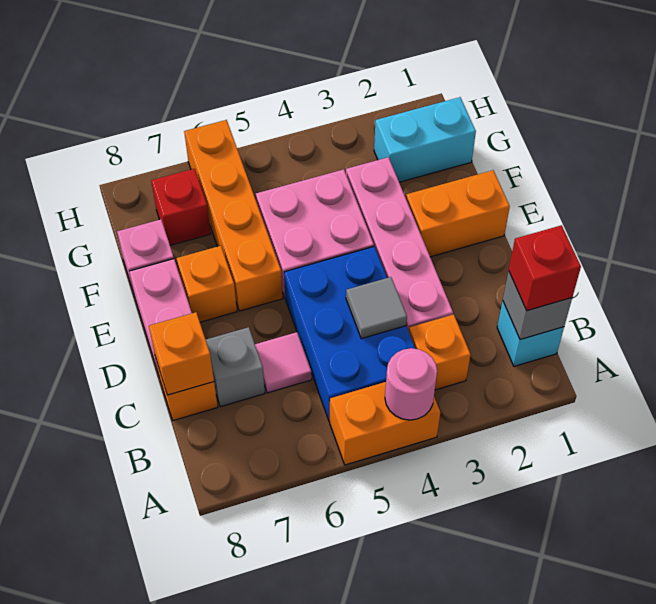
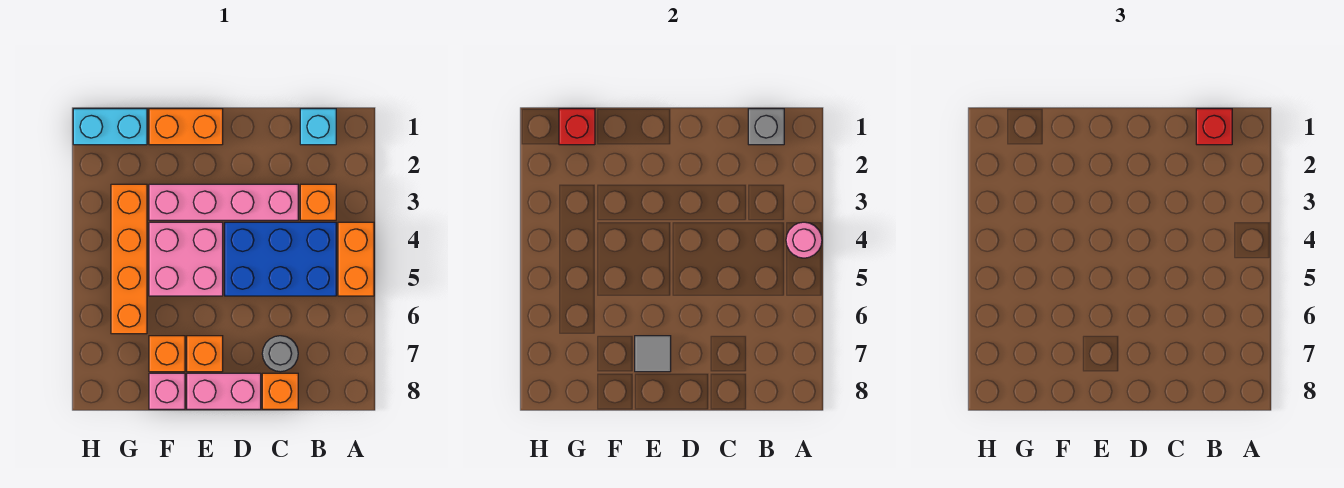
grey 1x1 tile [346,277,407,339] -> grey 1x1 tile moved to [635,336,671,372]
pink 1x1 tile [255,332,312,393] -> none
grey 1x1 brick [206,327,265,407] -> grey 1x1 round brick [262,336,298,372]
orange 1x1 brick [149,312,214,395] -> orange 1x1 brick moved to [149,336,185,372]
orange 1x2 brick [406,170,510,257] -> orange 1x2 brick turned to [149,109,223,145]
orange 1x4 brick [184,120,283,311] -> orange 1x4 brick turned to [111,184,147,334]
cyan 1x2 brick [374,97,476,182] -> cyan 1x2 brick turned to [73,109,147,145]
red 1x1 brick [151,169,211,245] -> red 1x1 brick moved to [559,109,595,145]

